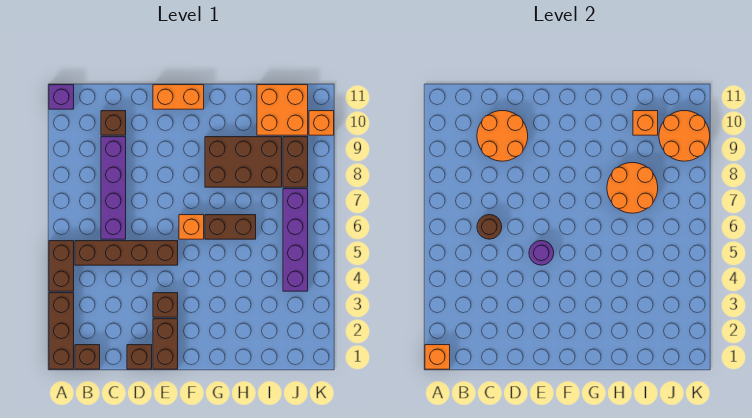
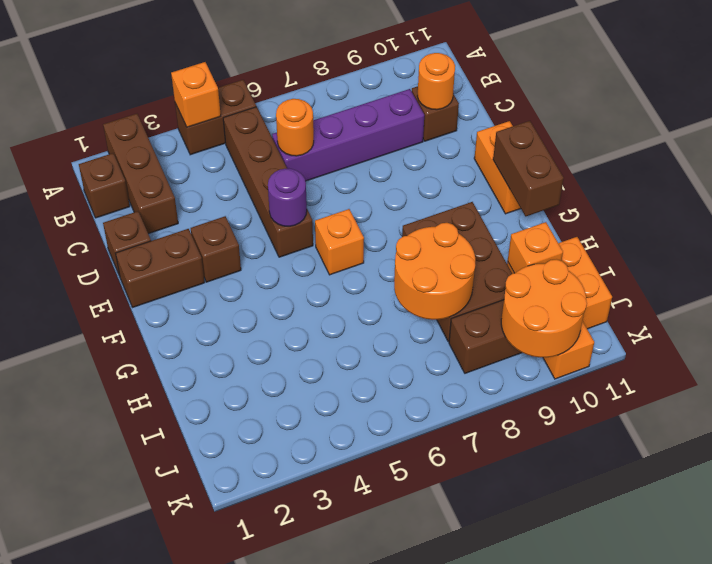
brown 1x3 brick [49,293,74,369] -> brown 1x3 brick turned to [103,114,178,234]
orange 1x1 brick [425,345,450,369] -> orange 1x1 brick moved to [171,62,221,127]
purple 1x1 brick [49,85,74,109] -> none
brown 1x1 round brick [477,215,502,239] -> orange 1x1 round brick [276,99,314,156]
orange 2x2 round brick [477,111,528,161] -> orange 1x1 round brick [417,53,455,110]
brown 1x2 brick [205,215,256,239] -> brown 1x2 brick moved to [493,121,564,216]
purple 1x4 brick [283,189,308,291] -> none

